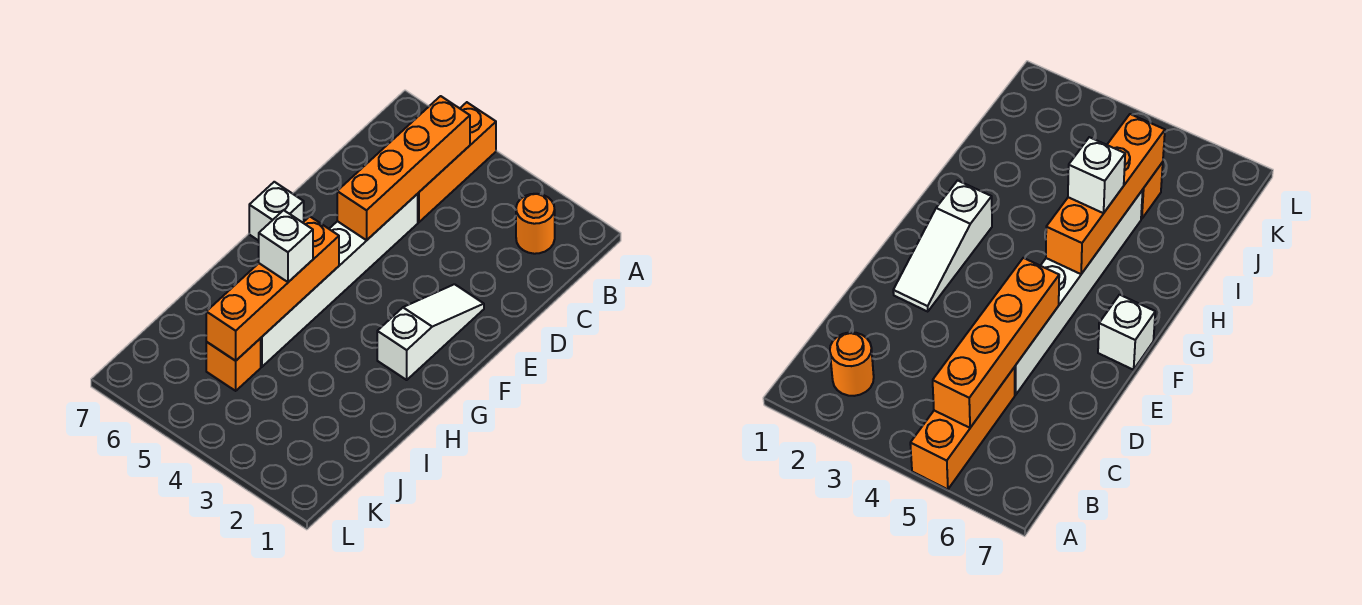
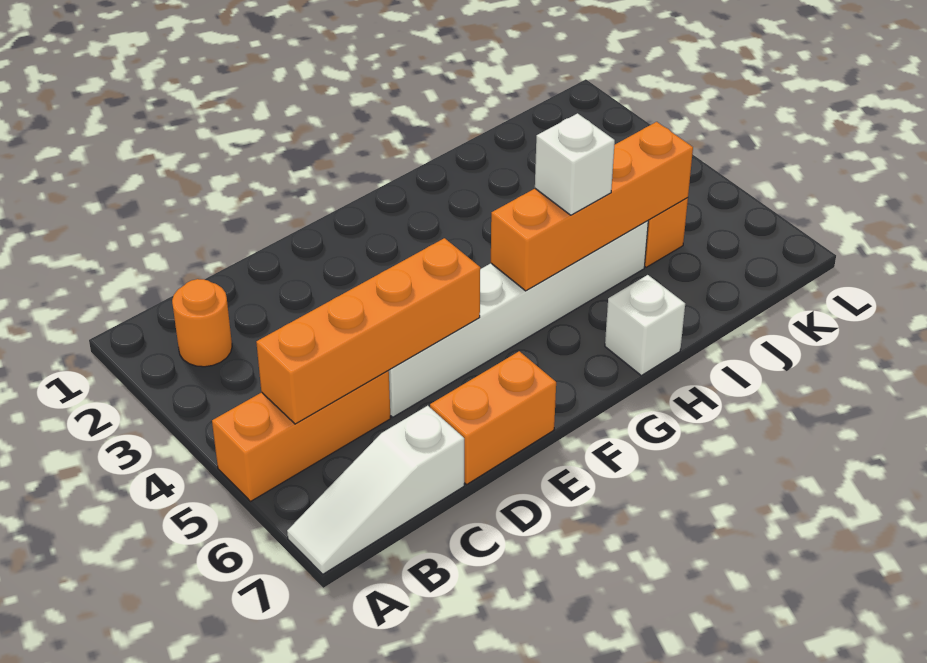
none -> orange 1x2 brick [430,351,556,484]
white 1x3 slope [377,284,484,380] -> white 1x3 slope moved to [287,406,464,574]
white 1x1 brick [249,182,304,241] -> white 1x1 brick moved to [605,275,685,376]

